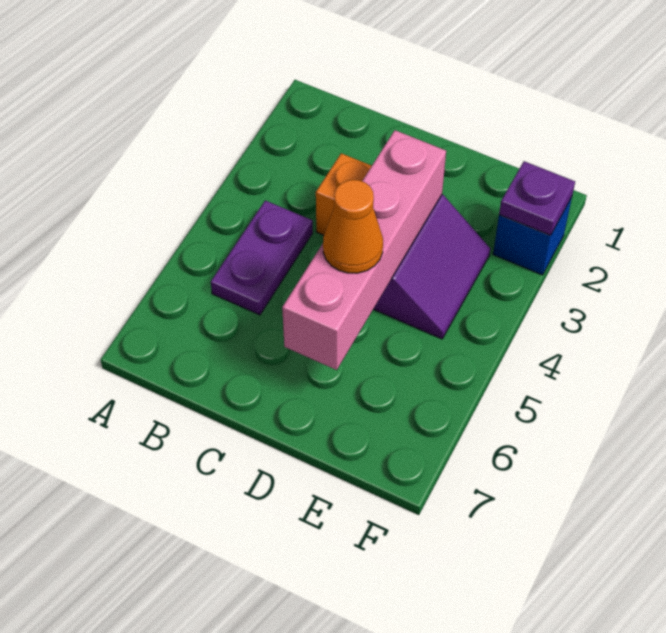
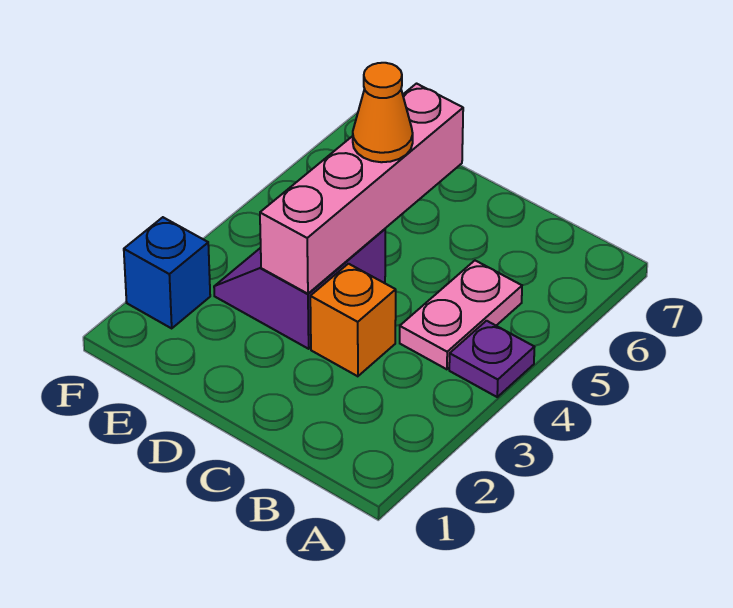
purple 1x2 plate [211,201,313,315] -> pink 1x2 plate [400,261,522,369]
purple 1x1 plate [499,161,575,235] -> purple 1x1 plate moved to [449,321,534,397]

